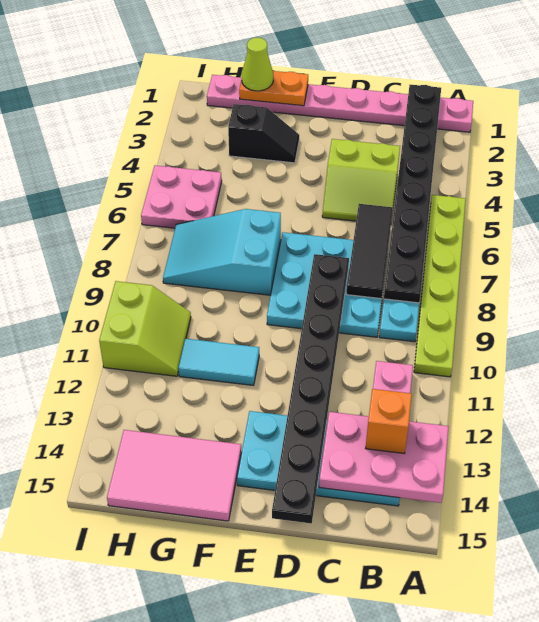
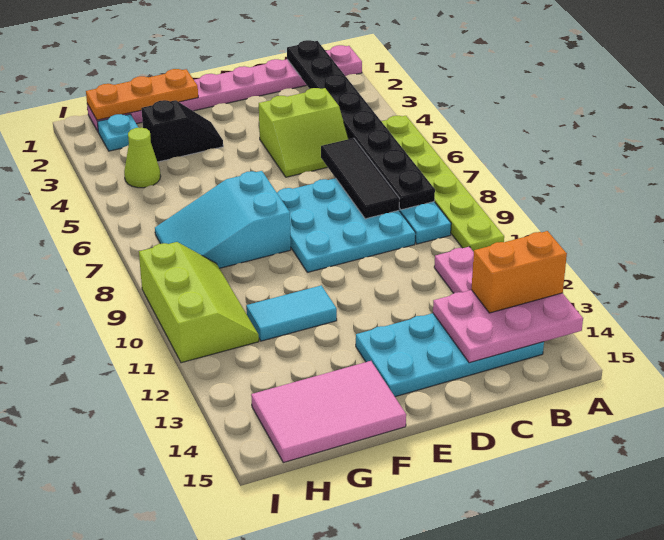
orange 1x1 brick [366,389,412,453] -> orange 1x2 brick [471,231,567,313]
black 1x8 plate [272,254,349,523] -> none
orange 1x2 plate [239,71,308,106] -> orange 1x3 plate [86,69,198,120]
lime 1x1 cone [242,37,273,91] -> lime 1x1 cone moved to [124,127,161,188]
none -> cyan 1x1 plate [98,114,139,151]
pink 2x2 plate [141,165,222,228] -> none
lime 2x2 slope [99,281,191,376] -> lime 2x3 slope [139,242,259,363]

